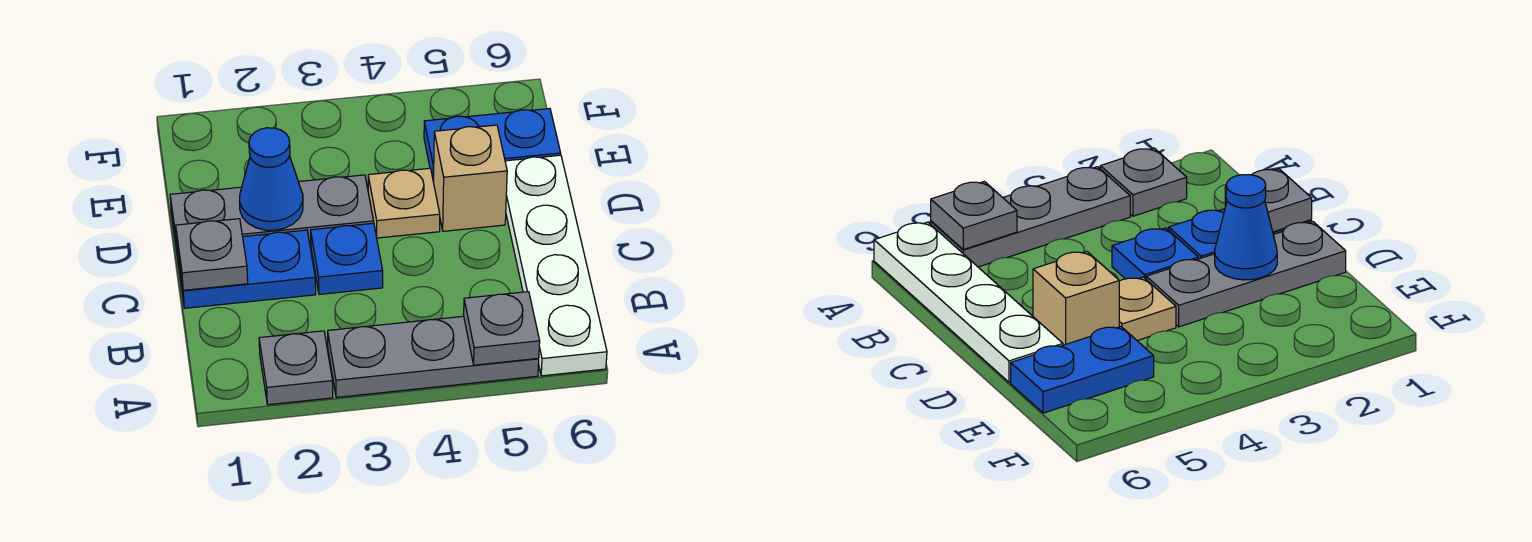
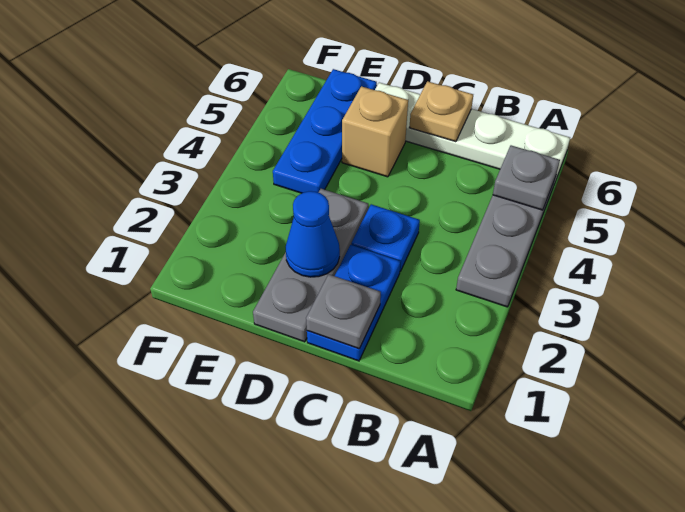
grey 1x1 plate [259,331,333,405] -> none
tan 1x1 plate [368,168,440,238] -> tan 1x1 plate moved to [409,81,473,142]
blue 1x2 plate [424,108,561,182] -> blue 1x3 plate [273,69,377,193]

